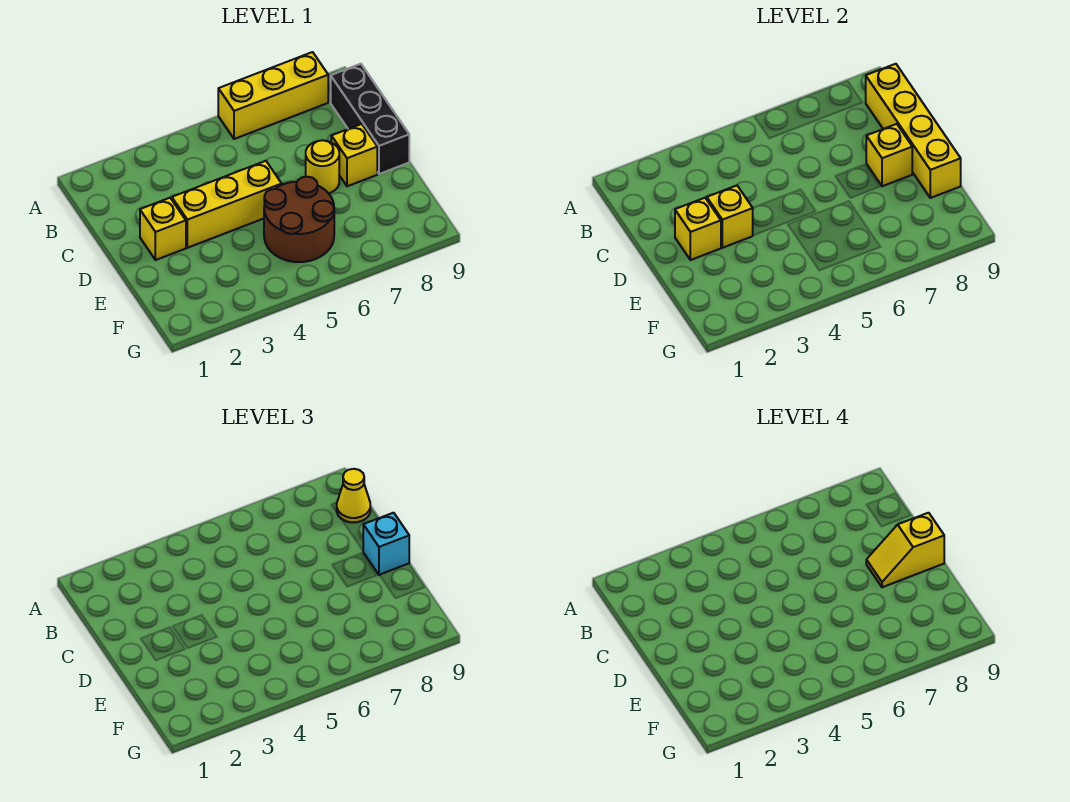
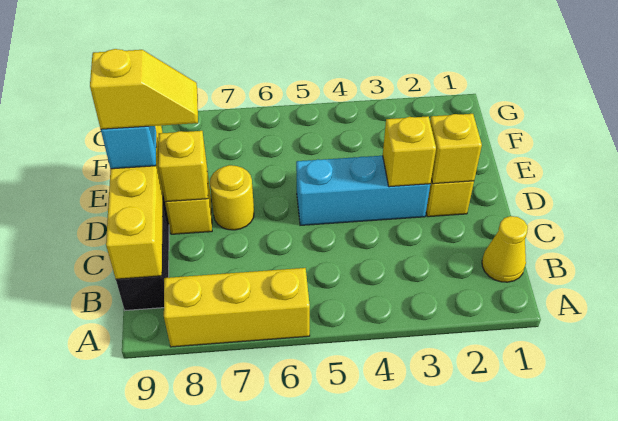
yellow 1x1 cone [337,469,370,522] -> yellow 1x1 cone moved to [482,216,528,282]
yellow 1x3 brick [172,161,282,248] -> cyan 1x3 brick [296,156,430,225]
brown 2x2 round brick [264,177,334,262] -> none

